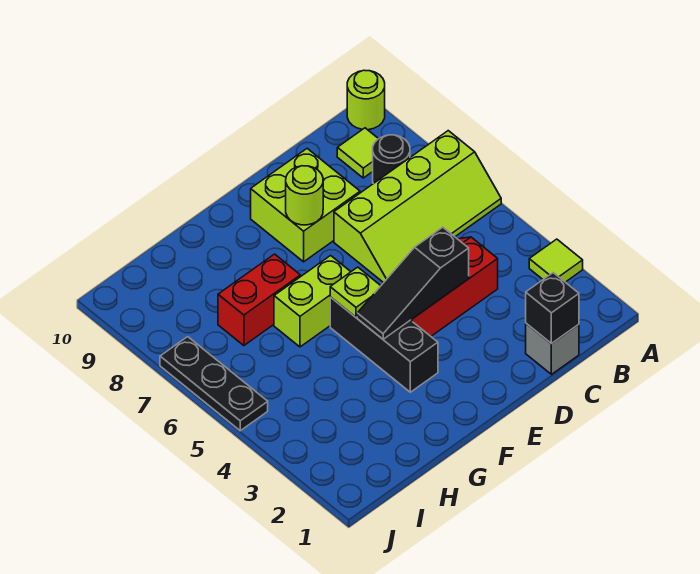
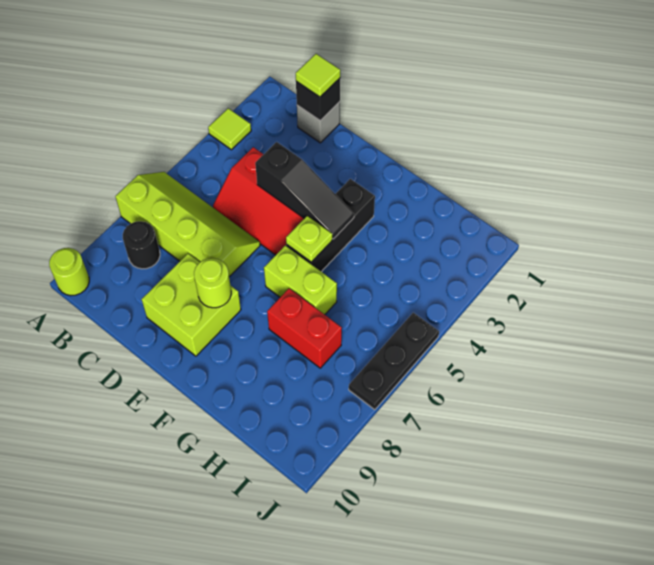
lime 1x1 tile [337,128,378,178] -> lime 1x1 tile moved to [296,54,340,97]

